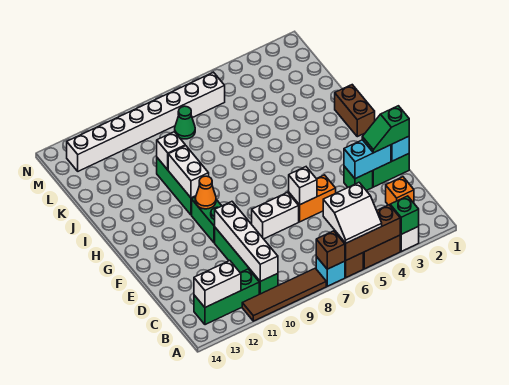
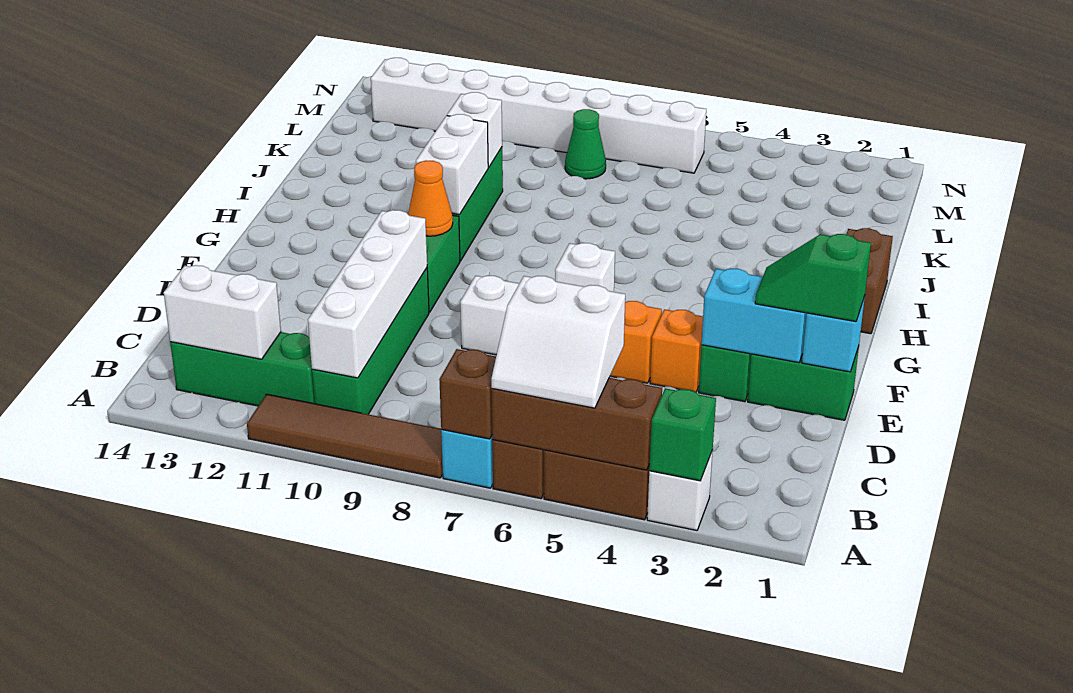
orange 1x1 brick [386,177,414,205] -> orange 1x1 brick moved to [650,309,703,392]

